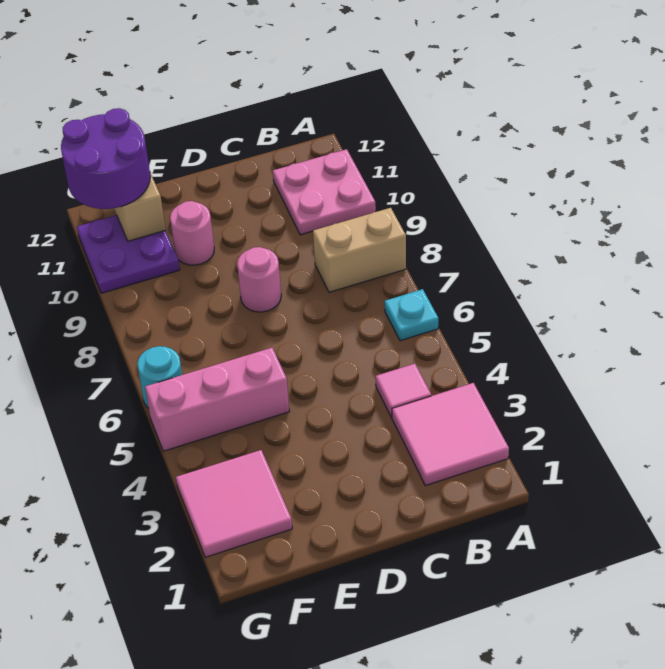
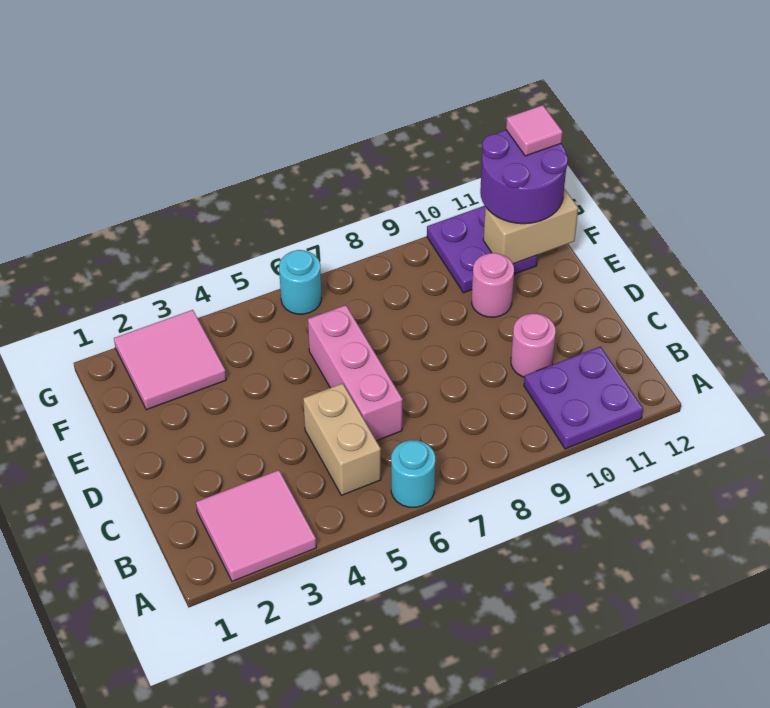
cyan 1x1 plate [385,289,438,341] -> cyan 1x1 round brick [391,440,435,507]
tan 1x2 brick [313,208,406,292] -> tan 1x2 brick moved to [303,383,381,495]
pink 2x2 plate [273,149,376,235] -> purple 2x2 plate [524,347,643,449]
pink 1x1 tile [376,364,431,418] -> pink 1x1 tile moved to [506,105,563,156]
pink 1x1 round brick [237,247,281,312] -> pink 1x1 round brick moved to [511,314,556,377]
pink 1x3 brick [145,348,289,451] -> pink 1x3 brick moved to [308,305,403,441]

